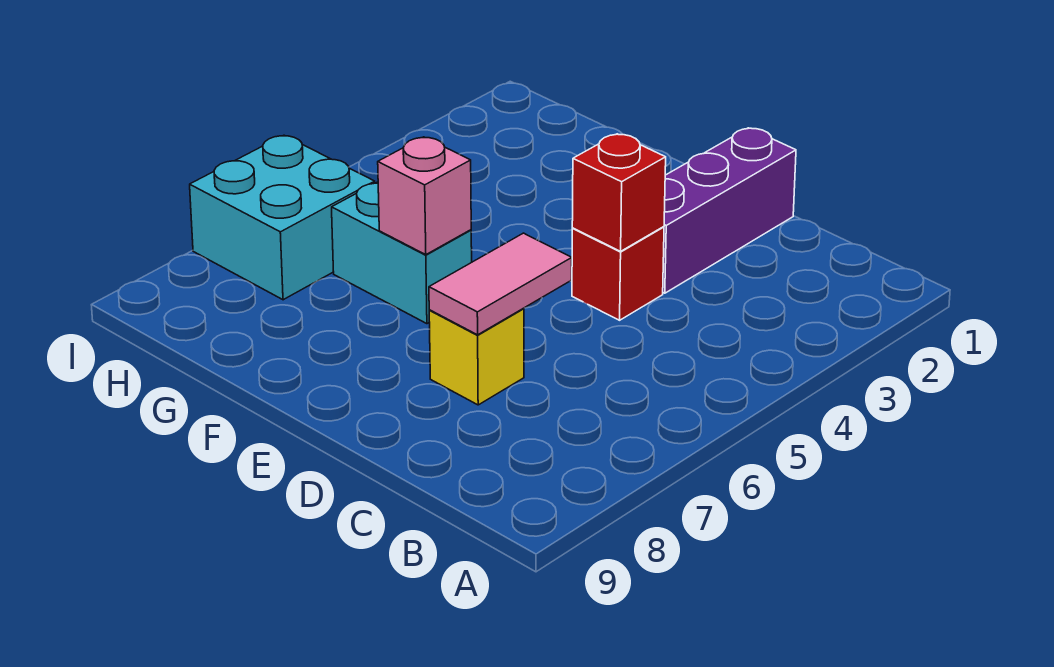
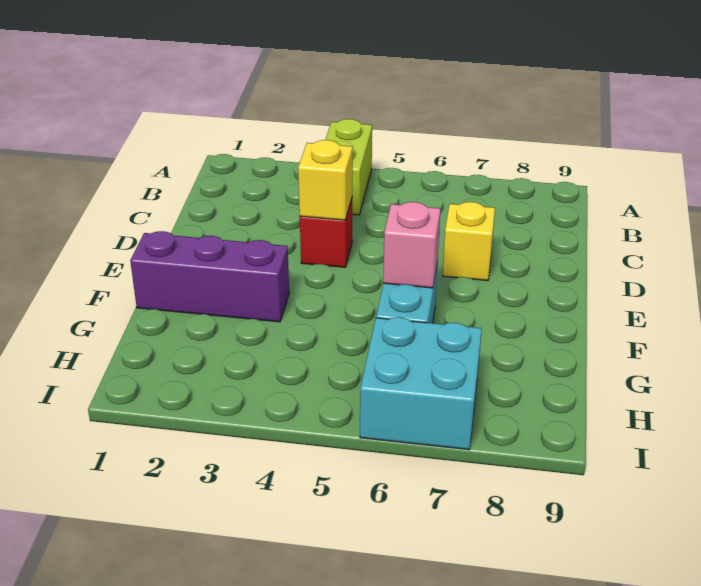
none -> lime 1x2 brick [325,119,372,215]
purple 1x3 brick [663,128,796,293] -> purple 1x3 brick moved to [130,231,289,322]
red 1x1 brick [572,134,666,251] -> yellow 1x1 brick [298,140,353,220]
pink 1x2 tile [429,233,572,335] -> none

